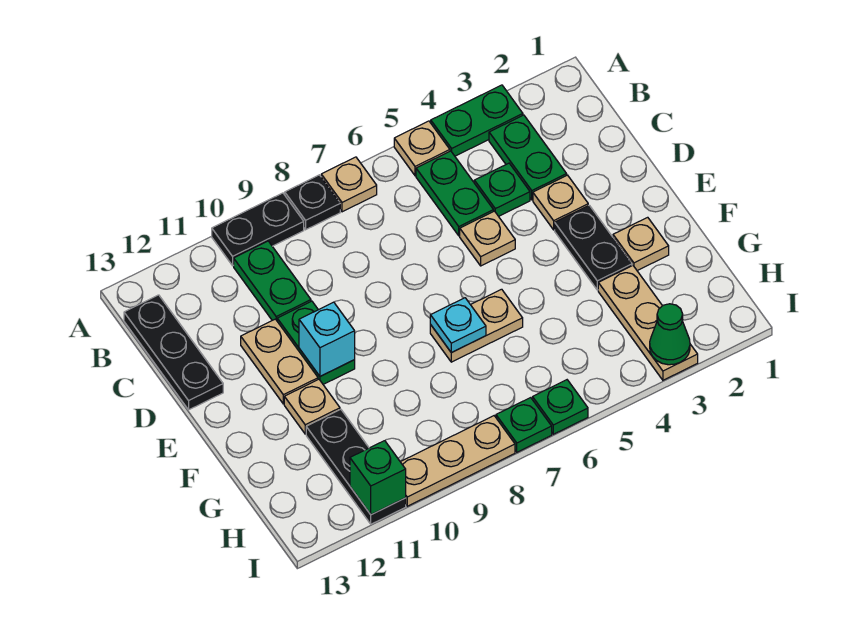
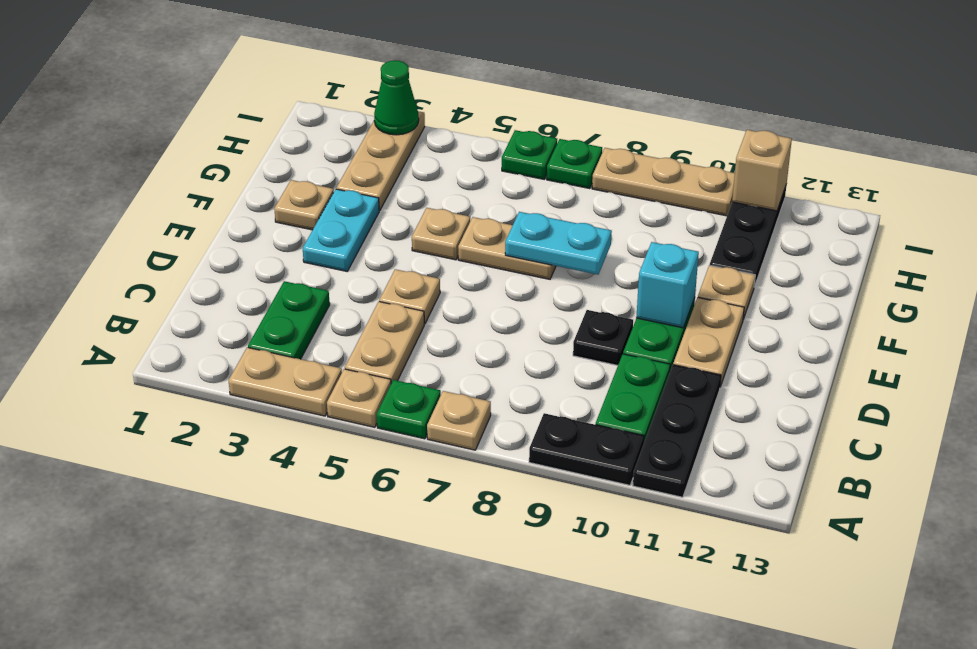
green 1x2 plate [431,85,523,156] -> tan 1x2 plate [229,347,342,416]
black 1x1 plate [285,175,340,230] -> black 1x1 plate moved to [573,310,633,365]
green 1x2 plate [416,151,494,236] -> tan 1x2 plate [345,302,424,383]
black 1x3 plate [124,295,223,410] -> black 1x3 plate moved to [633,365,721,497]
green 1x1 plate [474,163,530,216] -> green 1x1 plate moved to [377,380,441,439]
tan 1x1 plate [533,175,588,230] -> tan 1x1 plate moved to [412,208,470,260]
black 1x2 plate [555,205,632,290] -> cyan 1x2 plate [303,189,379,271]
cyan 1x1 plate [430,298,486,353] -> cyan 1x2 plate [505,212,612,275]
green 1x1 brick [350,441,406,515] -> tan 1x1 brick [732,130,792,211]

